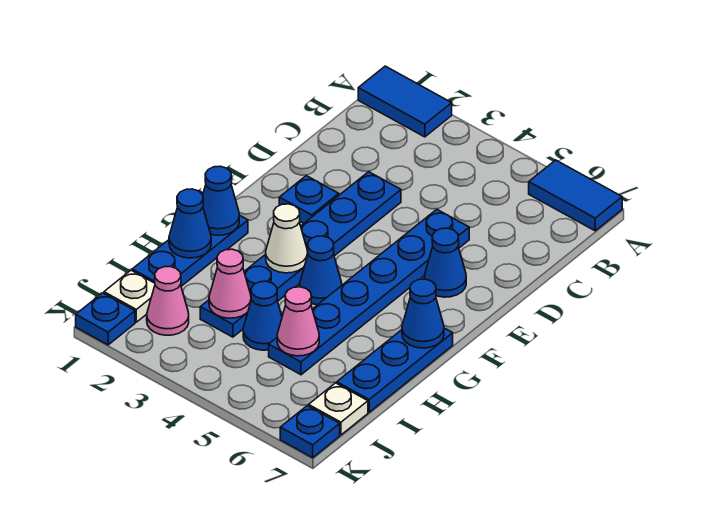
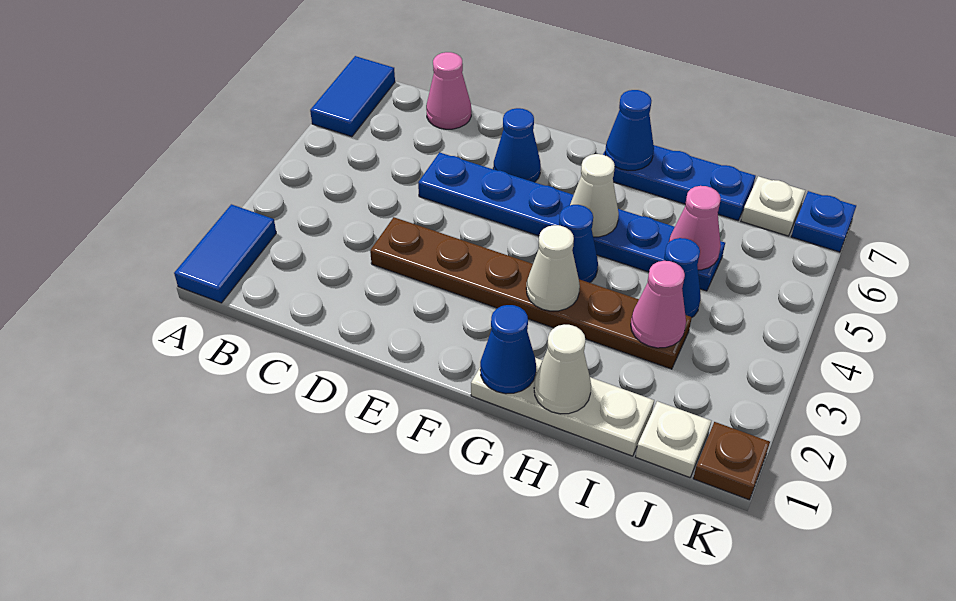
blue 1x6 plate [200,172,401,337] -> brown 1x6 plate [370,217,692,369]
blue 1x1 plate [279,176,339,223] -> none
blue 1x3 plate [132,215,248,286] -> white 1x3 plate [471,358,654,456]
none -> white 1x1 cone [570,154,619,237]
blue 1x1 cone [169,189,211,258] -> white 1x1 cone [534,325,591,414]
pink 1x1 cone [147,266,189,335] -> pink 1x1 cone moved to [426,52,471,129]
blue 1x1 plate [76,293,135,345] -> brown 1x1 plate [693,422,770,500]

